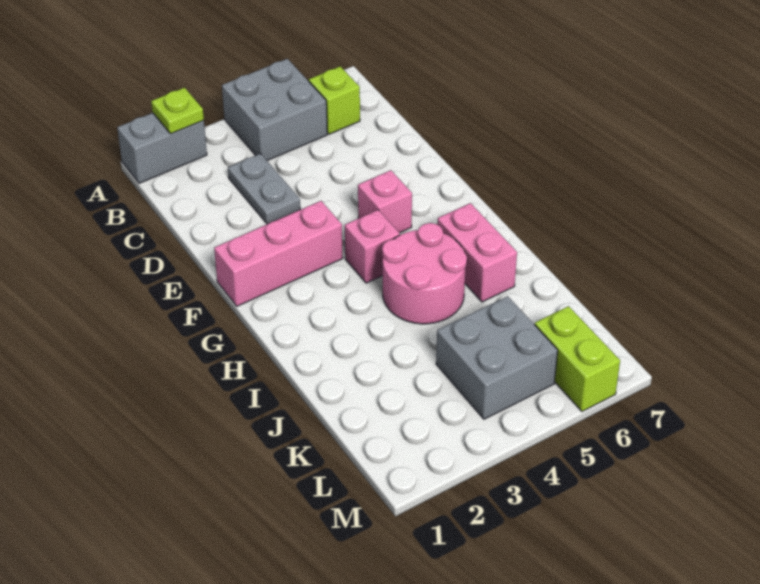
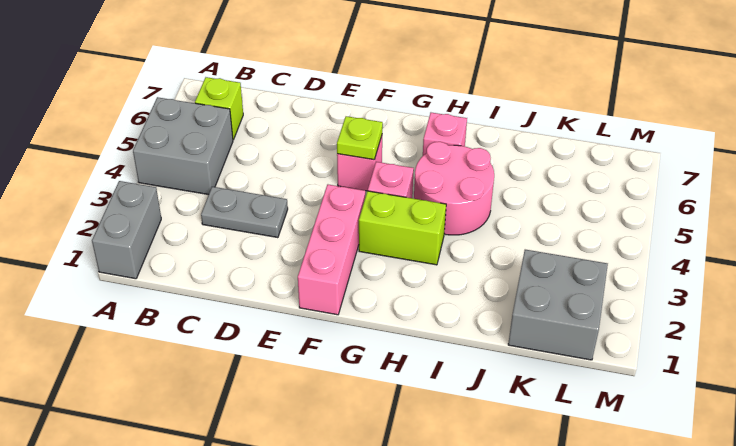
lime 1x1 plate [151,88,204,134] -> lime 1x1 plate moved to [337,116,383,160]
pink 1x2 brick [437,203,517,302] -> pink 1x1 brick [423,113,467,155]
grey 2x2 brick [436,296,558,419] -> grey 2x2 brick moved to [508,250,608,360]
lime 1x2 brick [535,306,620,411] -> lime 1x2 brick moved to [359,191,446,265]

